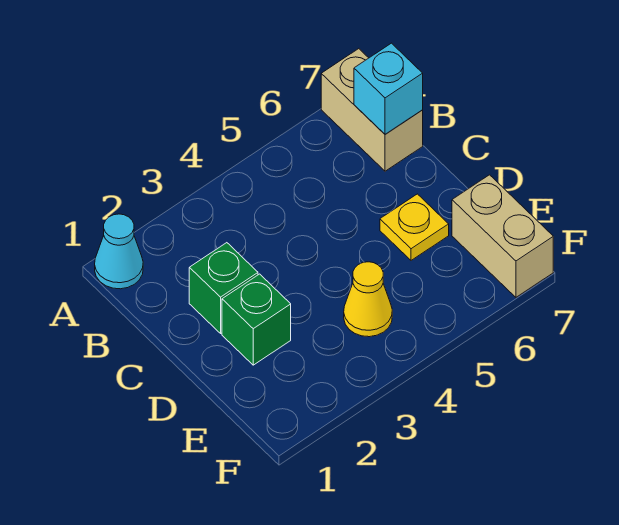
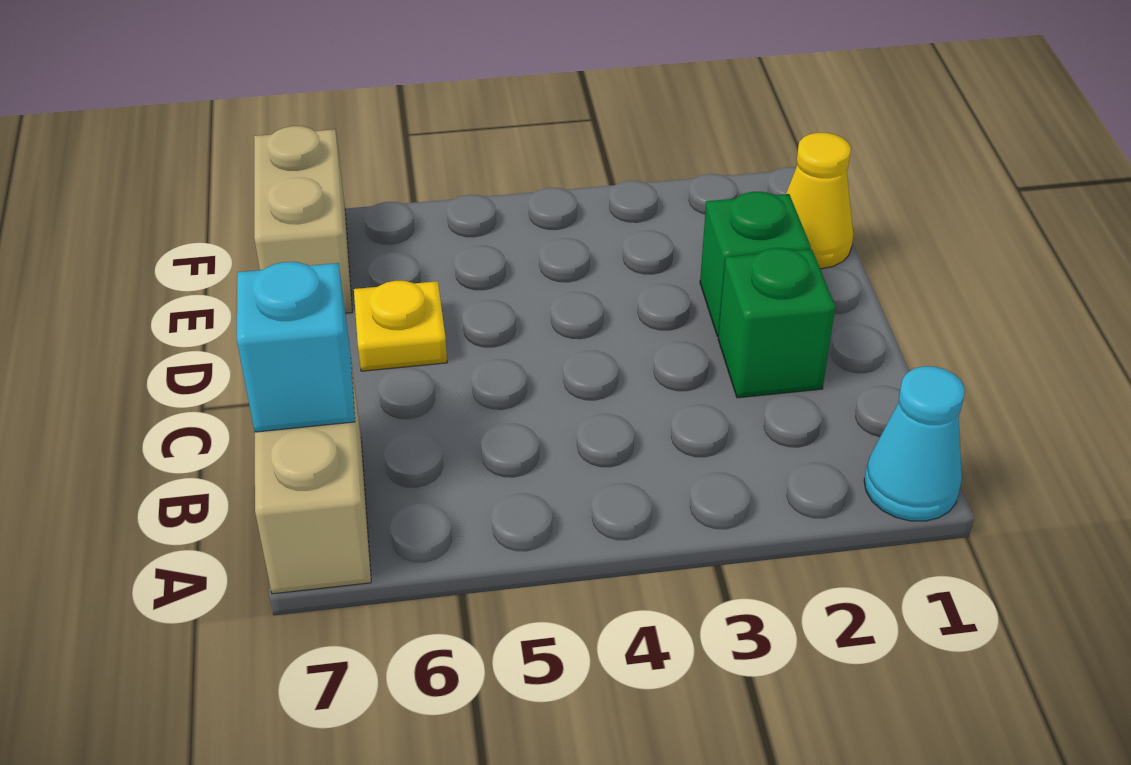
yellow 1x1 cone [344,262,392,337] -> yellow 1x1 cone moved to [786,133,853,269]

